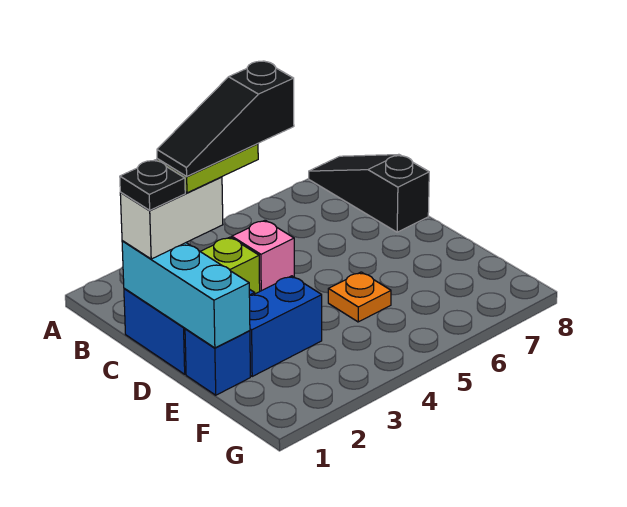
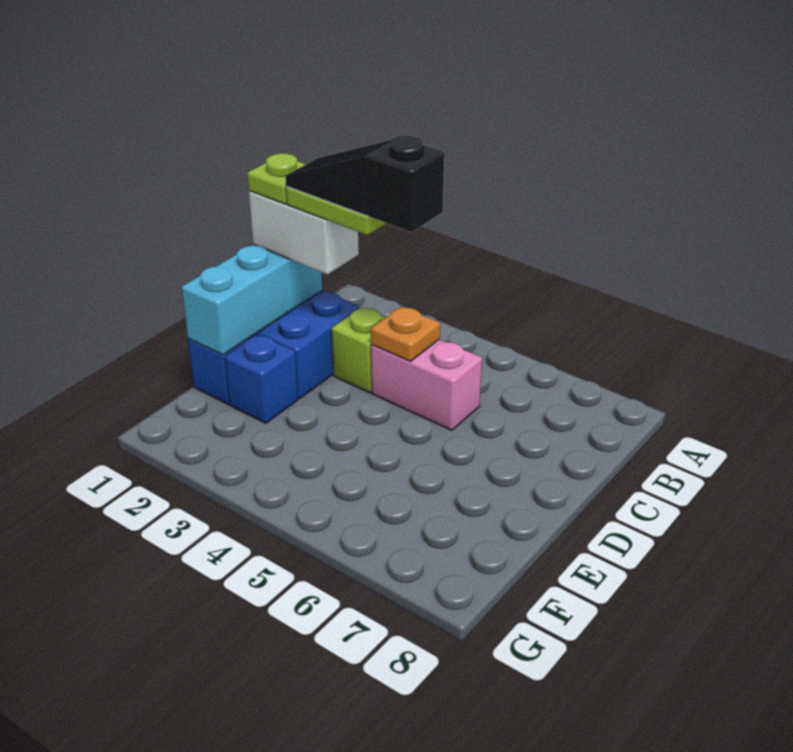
black 1x3 slope [309,154,429,232] -> none
black 1x1 plate [120,160,185,210] -> lime 1x1 plate [247,153,306,204]
pink 1x1 brick [232,220,294,291] -> pink 1x2 brick [371,340,482,430]
blue 1x2 brick [249,276,322,376] -> blue 1x1 brick [225,334,298,423]
orange 1x1 plate [328,272,391,322] -> orange 1x1 plate moved to [371,307,440,361]

